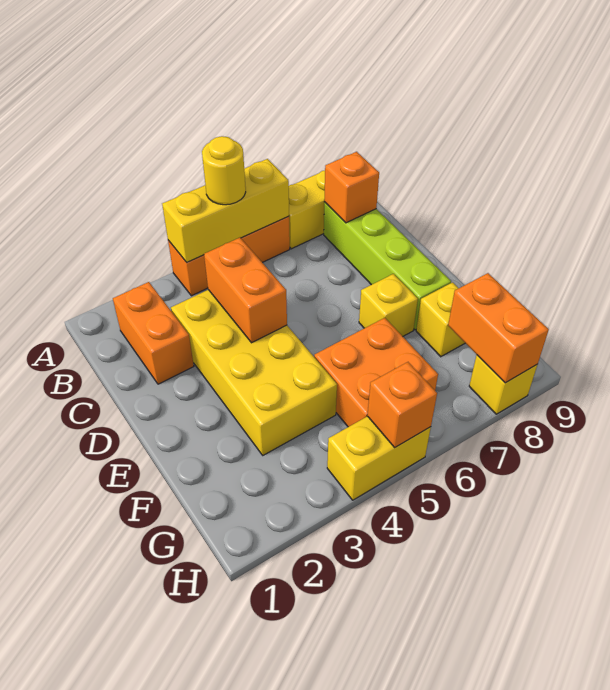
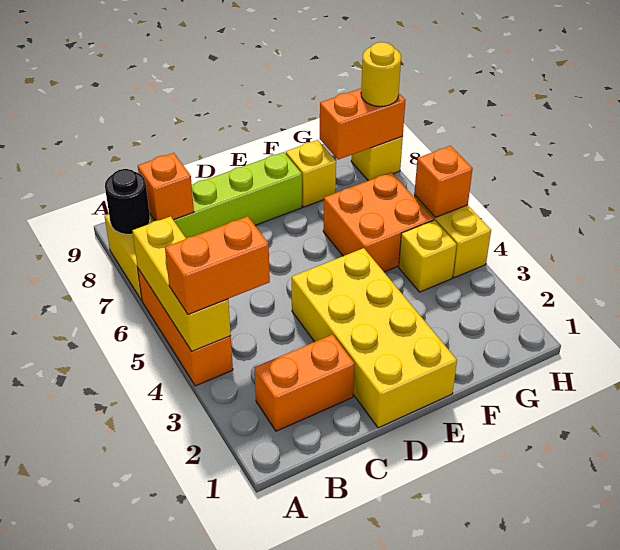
yellow 1x1 round brick [202,136,246,205] -> yellow 1x1 round brick moved to [361,42,401,106]
none -> black 1x1 round brick [105,169,150,234]
yellow 2x4 brick [171,290,337,455] -> yellow 2x4 brick turned to [292,248,457,428]
orange 1x2 brick [204,238,287,343] -> orange 1x2 brick moved to [165,216,270,314]
yellow 1x1 brick [359,274,418,336] -> yellow 1x1 brick moved to [399,220,457,292]

